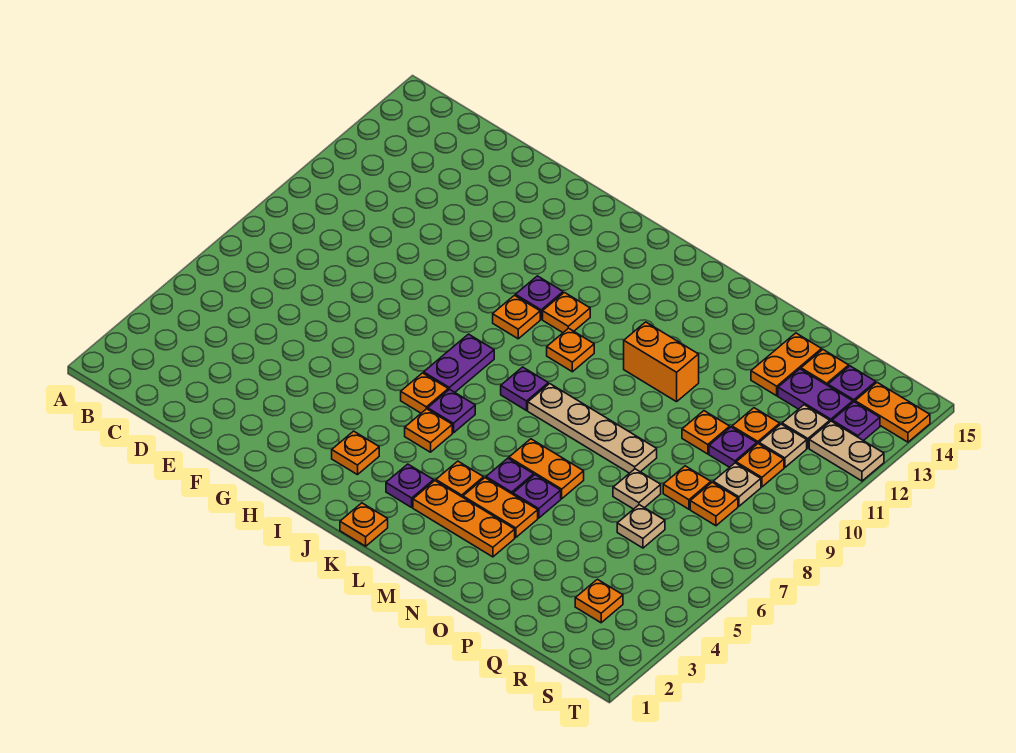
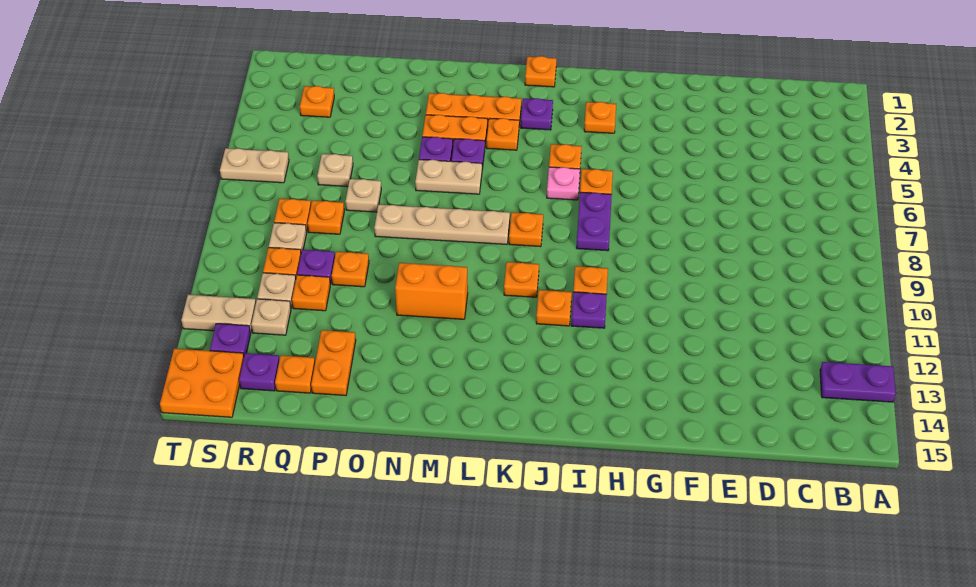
purple 1x1 plate [428,389,475,433] -> pink 1x1 plate [547,167,580,200]
purple 1x1 plate [501,367,548,411] -> orange 1x1 plate [509,212,543,247]
orange 1x2 plate [509,439,584,499] -> tan 1x2 plate [415,160,482,194]
purple 1x2 plate [778,369,853,422] -> purple 1x2 plate moved to [820,362,895,402]
none -> tan 1x2 plate [220,148,289,183]
orange 1x2 plate [855,383,930,442] -> orange 2x2 plate [160,349,244,417]

